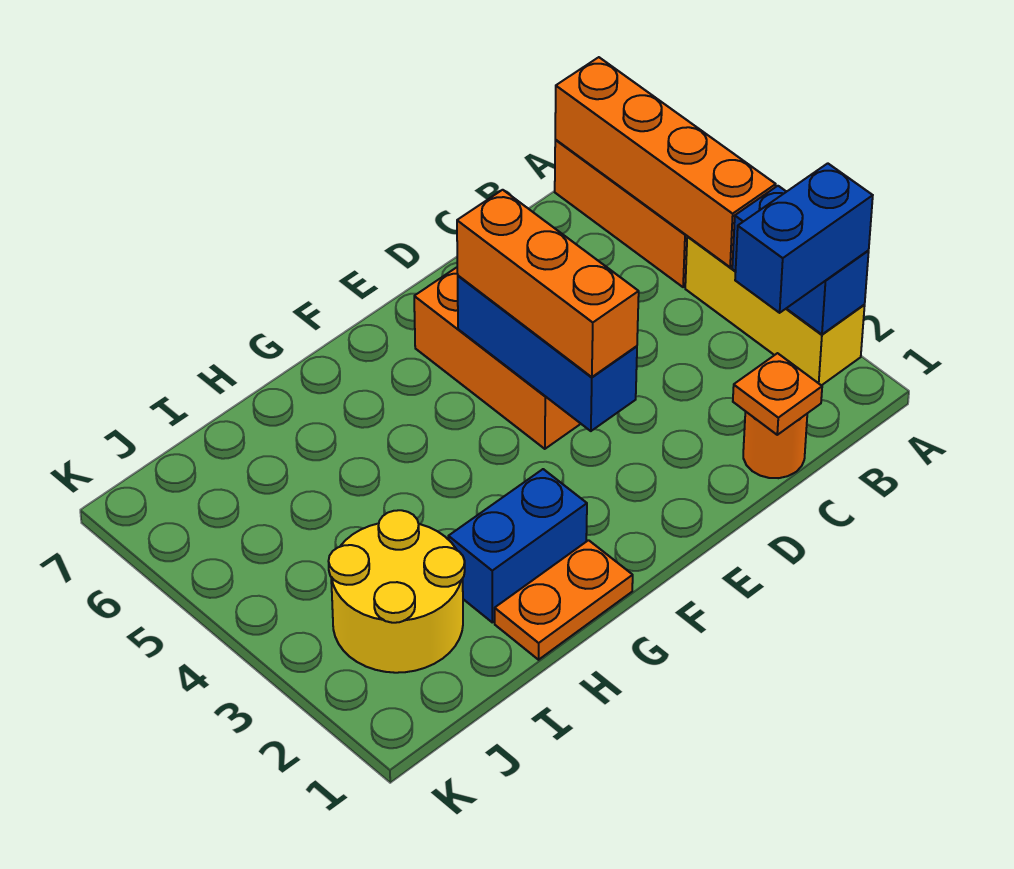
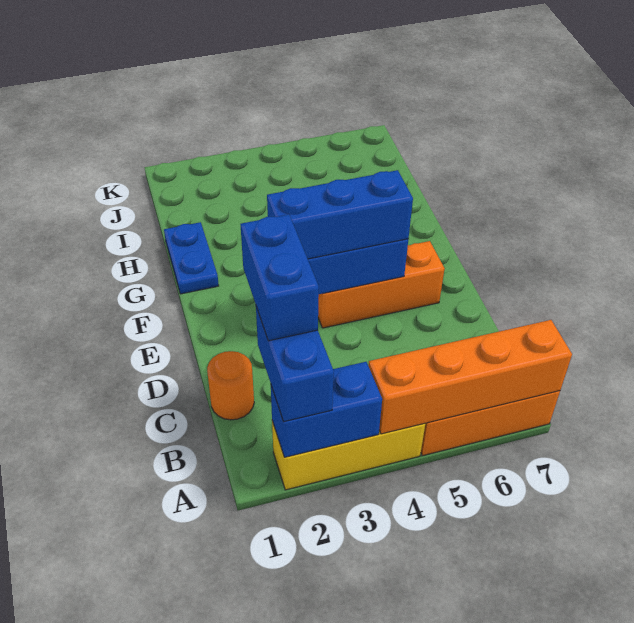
orange 1x1 plate [733,353,822,435] -> none
orange 1x3 brick [457,190,639,377] -> blue 1x3 brick [267,170,413,259]
orange 1x2 plate [495,540,633,660] -> blue 1x2 plate [164,222,219,294]
blue 1x2 brick [448,469,587,622] -> blue 1x2 brick moved to [240,214,319,341]
yellow 2x2 round brick [328,510,465,673] -> none

